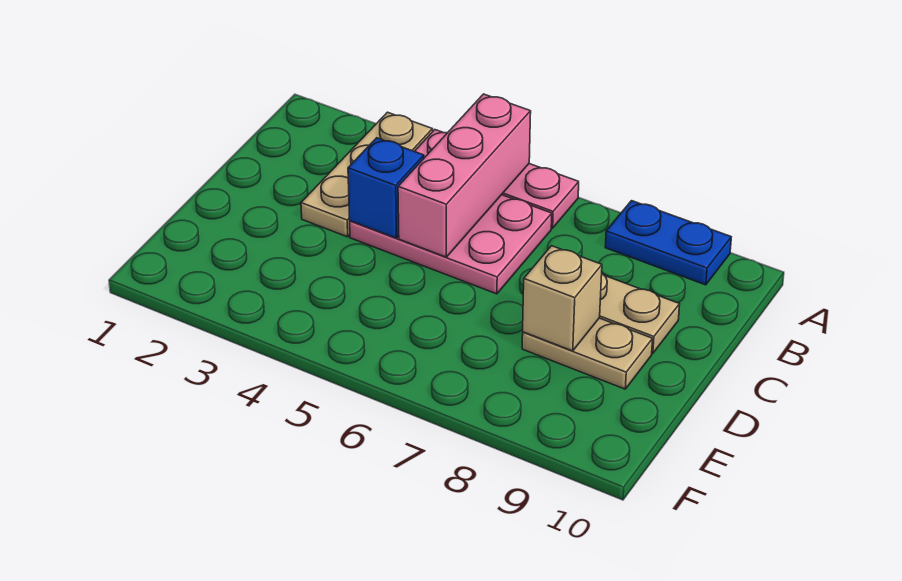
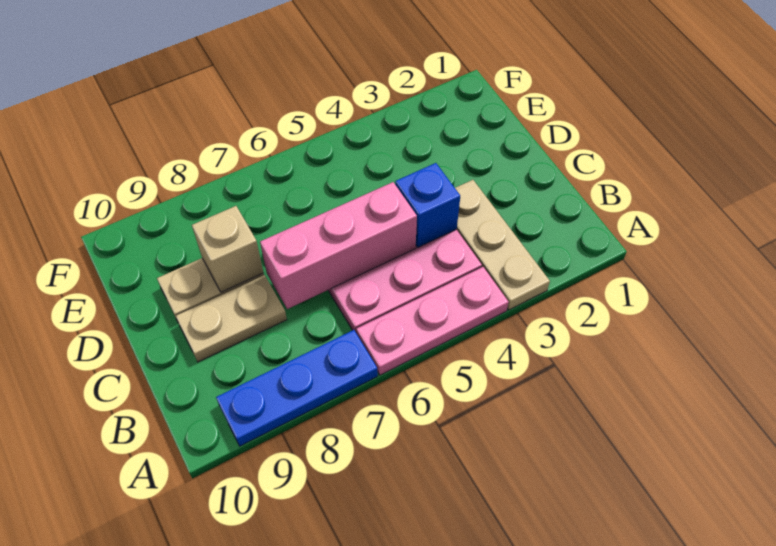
pink 1x3 brick [398,94,531,257] -> pink 1x3 brick turned to [260,182,417,309]
blue 1x2 plate [605,201,731,285] -> blue 1x3 plate [216,330,378,446]

